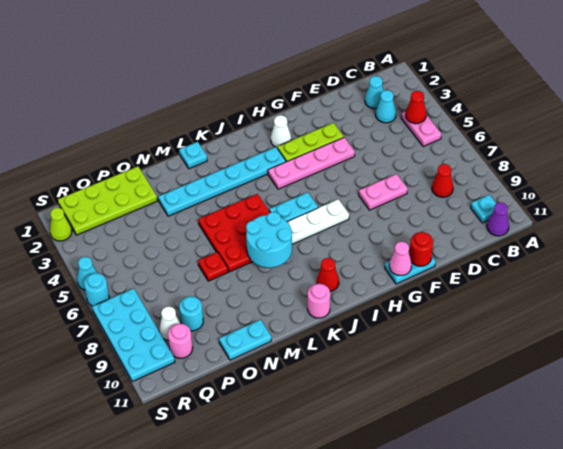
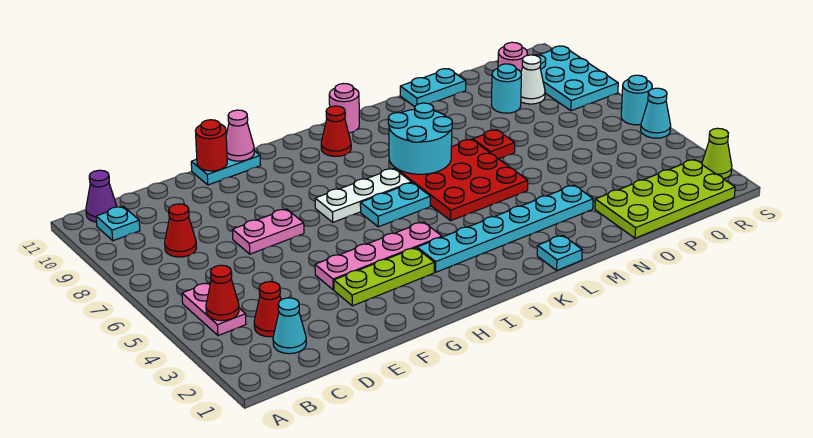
cyan 1x1 cone [376,90,396,123] -> red 1x1 cone [254,282,281,337]
white 1x1 cone [271,115,291,147] -> none
cyan 2x4 plate [92,288,175,382] -> cyan 2x3 plate [536,46,618,111]

